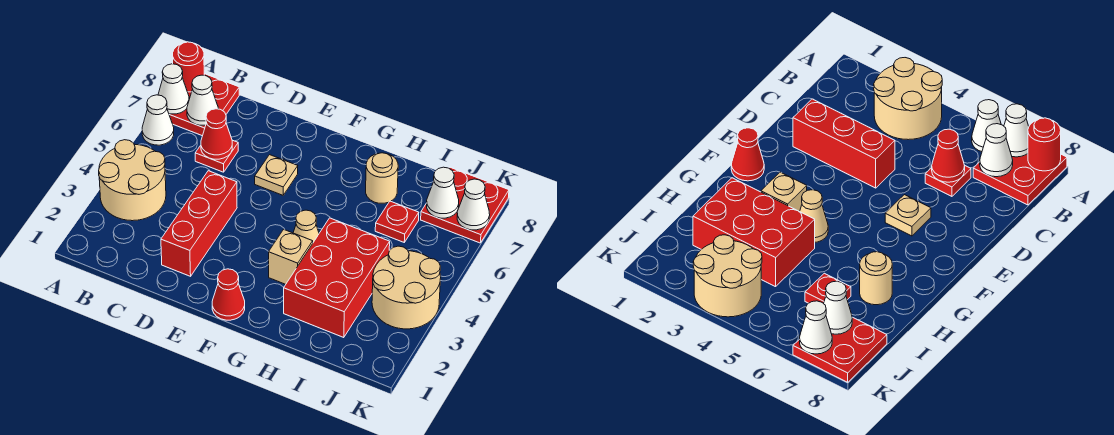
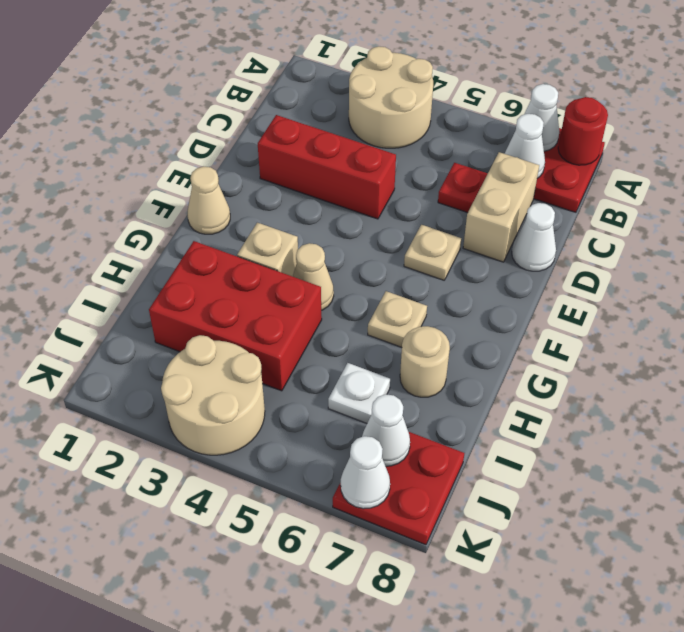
white 1x1 cone [142,95,174,145] -> white 1x1 cone moved to [512,203,556,271]
red 1x1 cone [201,109,232,159] -> none
none -> tan 1x2 brick [463,152,539,262]
red 1x1 cone [212,269,245,320] -> tan 1x1 cone [188,166,230,234]
none -> tan 1x1 plate [368,291,427,347]
red 1x1 plate [375,201,419,242] -> white 1x1 plate [328,363,390,423]

